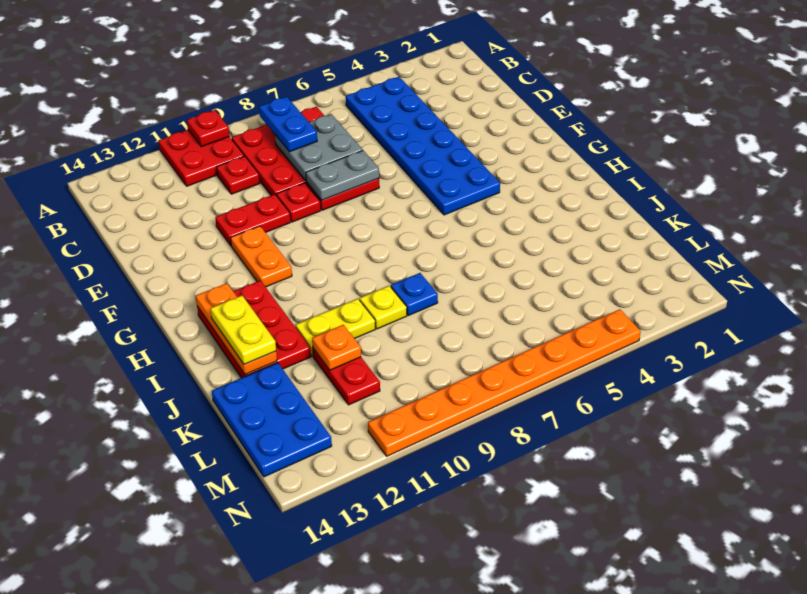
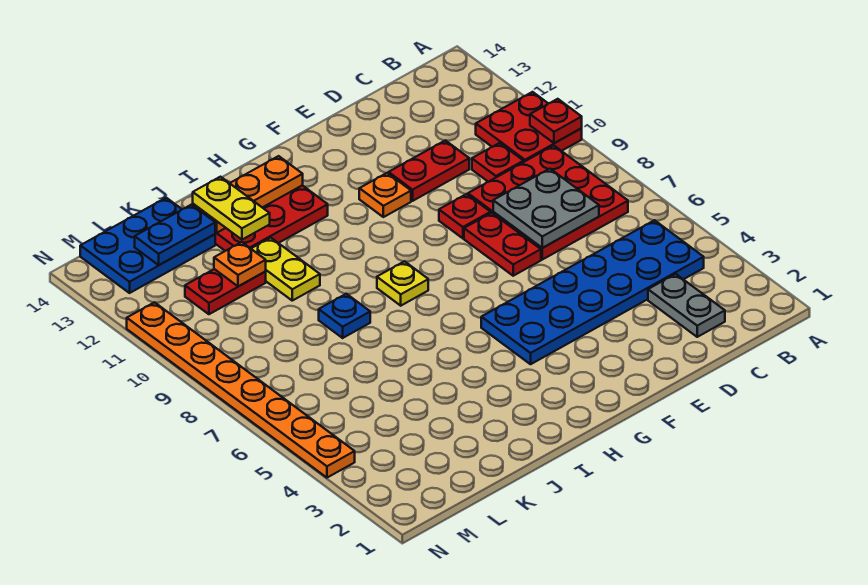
blue 1x2 plate [259,97,317,152] -> blue 1x2 plate moved to [135,205,215,265]
grey 1x2 plate [306,151,379,200] -> grey 1x2 plate moved to [648,274,725,337]
red 1x2 plate [215,194,291,246] -> red 1x2 plate turned to [389,140,469,201]
orange 1x2 plate [231,226,292,287] -> orange 1x1 plate [359,173,411,217]
yellow 1x2 plate [210,296,276,364] -> yellow 1x2 plate turned to [193,177,270,240]
yellow 1x1 plate [360,286,407,329] -> yellow 1x1 plate moved to [377,261,428,306]

